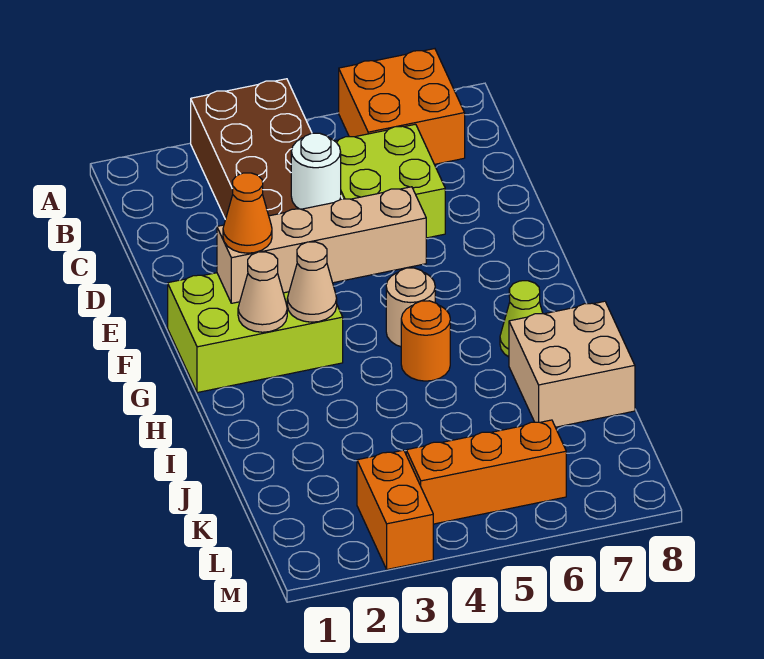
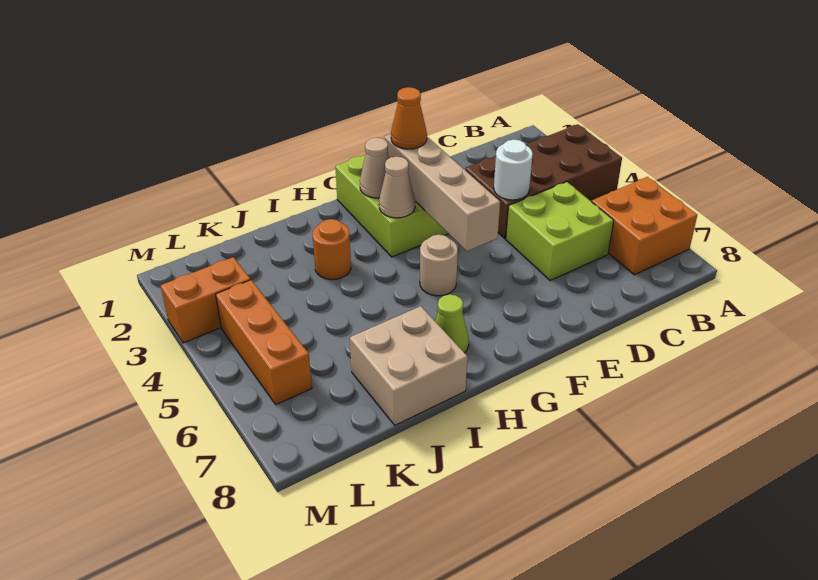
orange 1x1 round brick [401,301,450,381] -> orange 1x1 round brick moved to [313,219,351,280]

